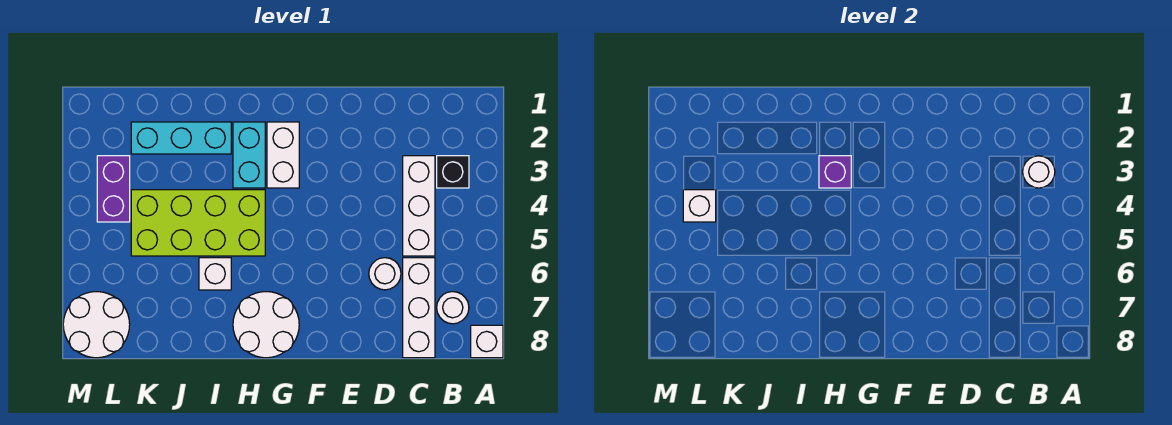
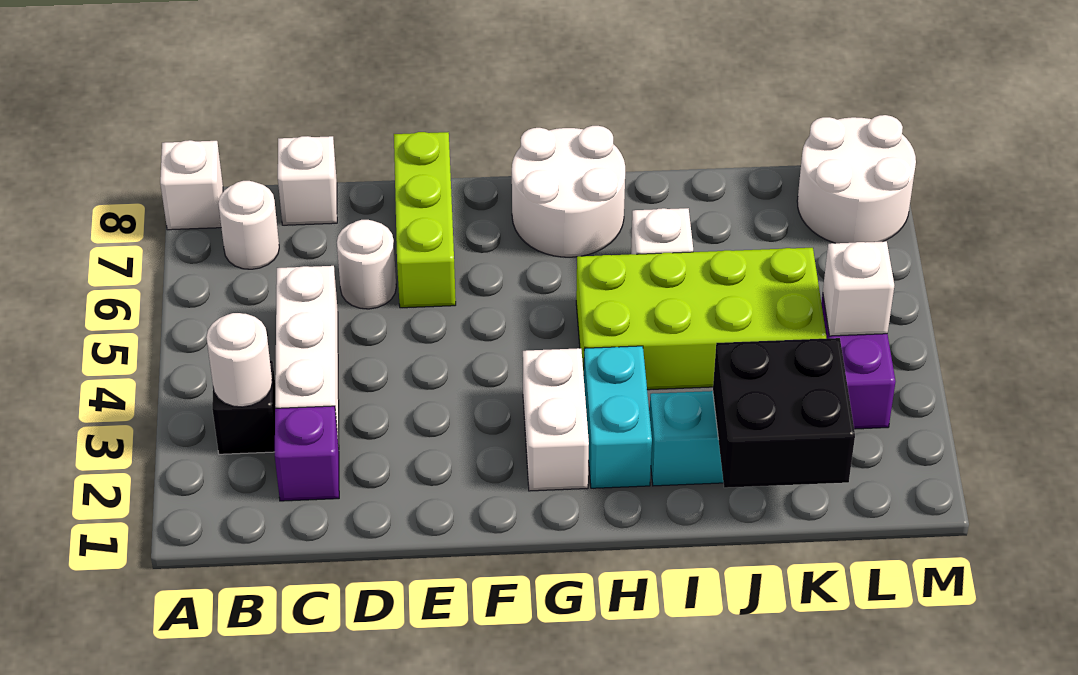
white 1x3 brick [403,258,435,358] -> white 1x1 brick [278,136,337,225]
none -> lime 1x3 brick [394,132,456,308]
purple 1x1 brick [819,156,851,188] -> purple 1x1 brick moved to [275,406,339,501]
none -> black 2x2 brick [713,338,855,488]

